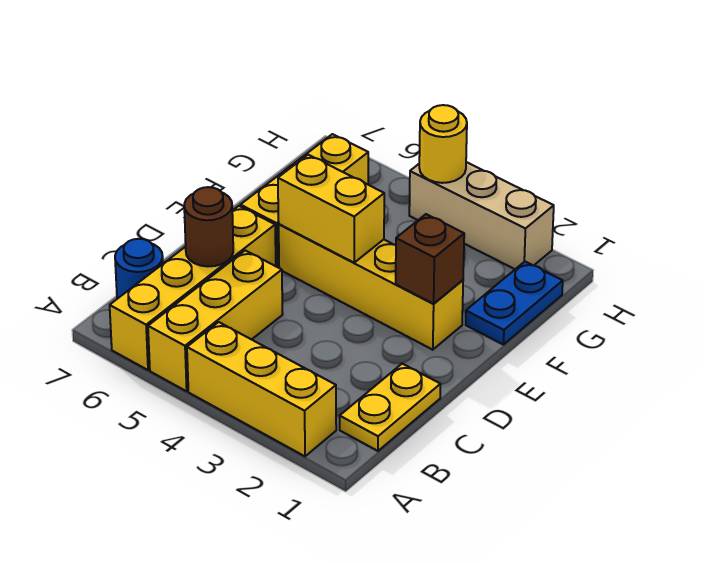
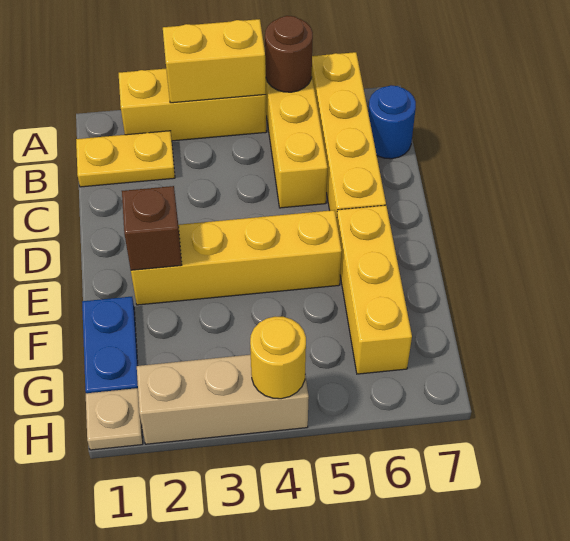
yellow 1x2 plate [340,364,440,451] -> yellow 1x2 plate turned to [76,131,175,187]
brown 1x1 round brick [184,187,233,266] -> brown 1x1 round brick moved to [265,16,313,92]
yellow 1x2 brick [278,155,384,263] -> yellow 1x2 brick moved to [163,19,266,103]
none -> tan 1x1 plate [86,388,143,450]

